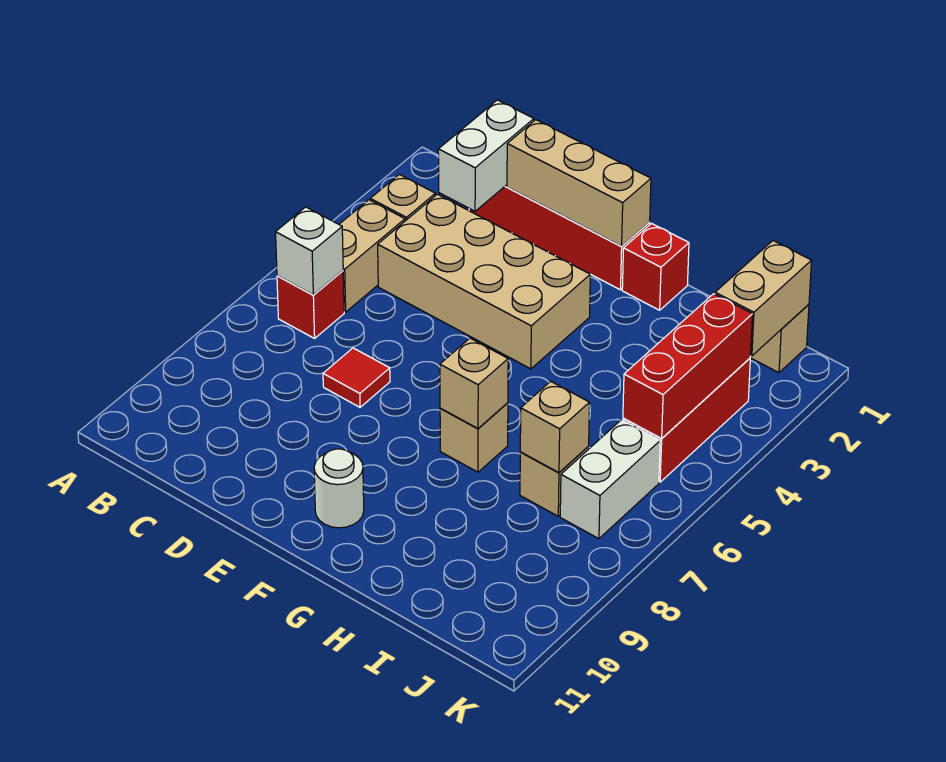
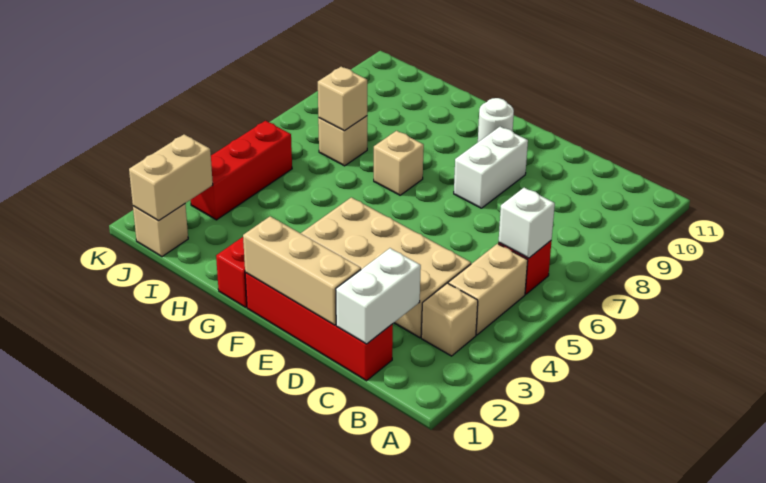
red 1x1 tile [323,348,390,407] -> none
tan 1x1 brick [440,338,508,428] -> none
red 1x3 brick [623,294,753,438] -> none
white 1x2 brick [560,420,660,539] -> white 1x2 brick moved to [454,127,528,208]

